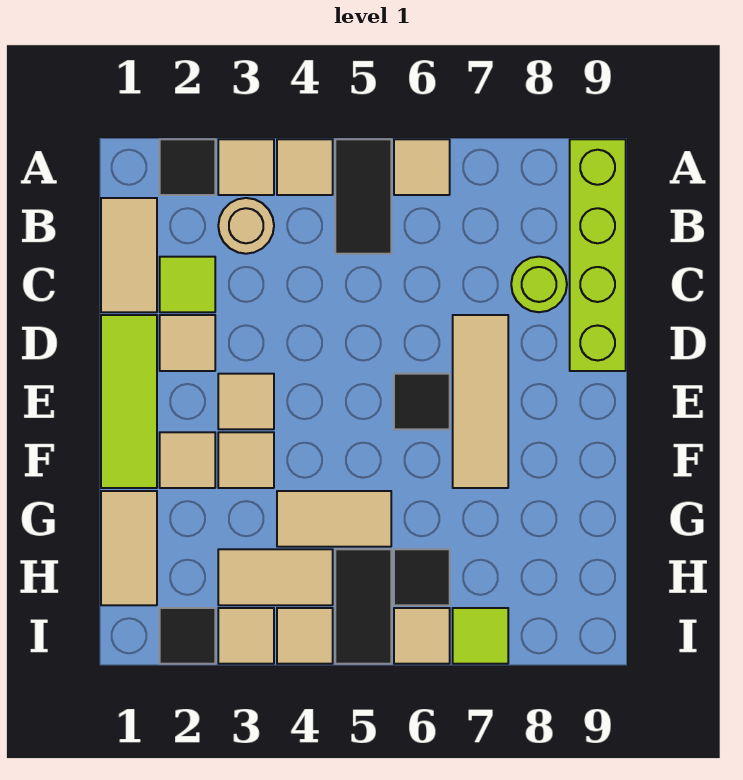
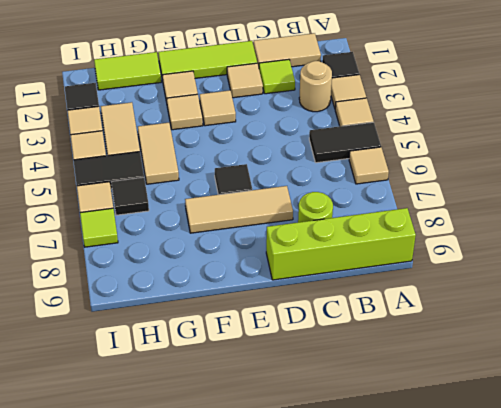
tan 1x2 tile [101,491,157,605] -> lime 1x2 tile [94,52,161,90]

